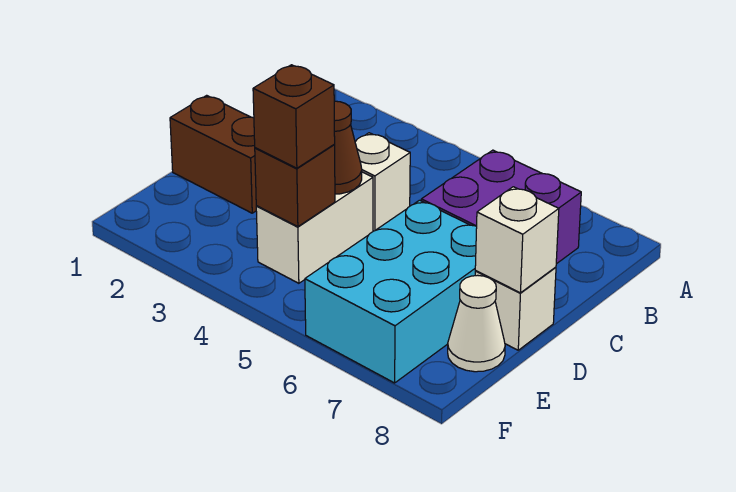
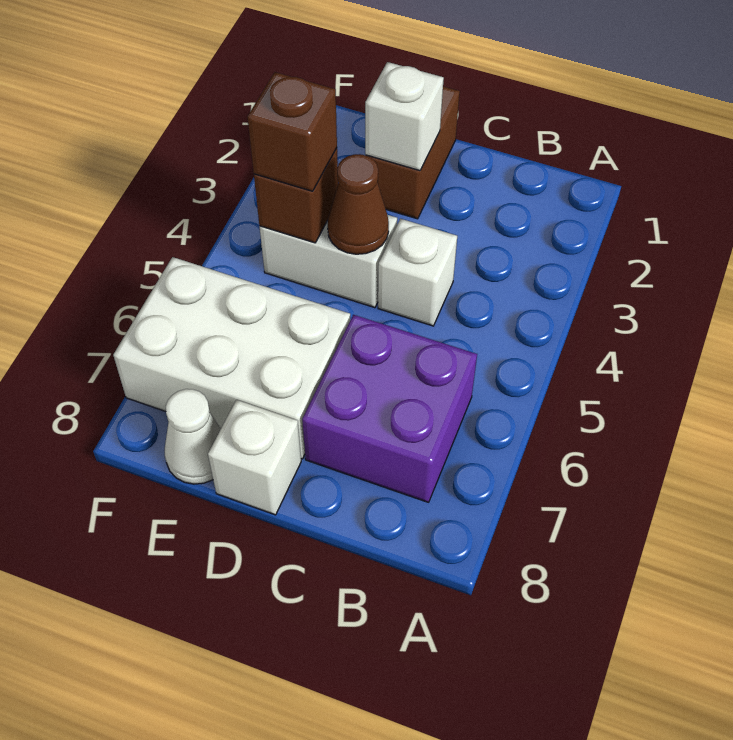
cyan 2x3 brick [305,200,477,383] -> white 2x3 brick [113,257,350,459]
white 1x1 brick [475,187,559,293] -> white 1x1 brick moved to [365,62,444,171]

